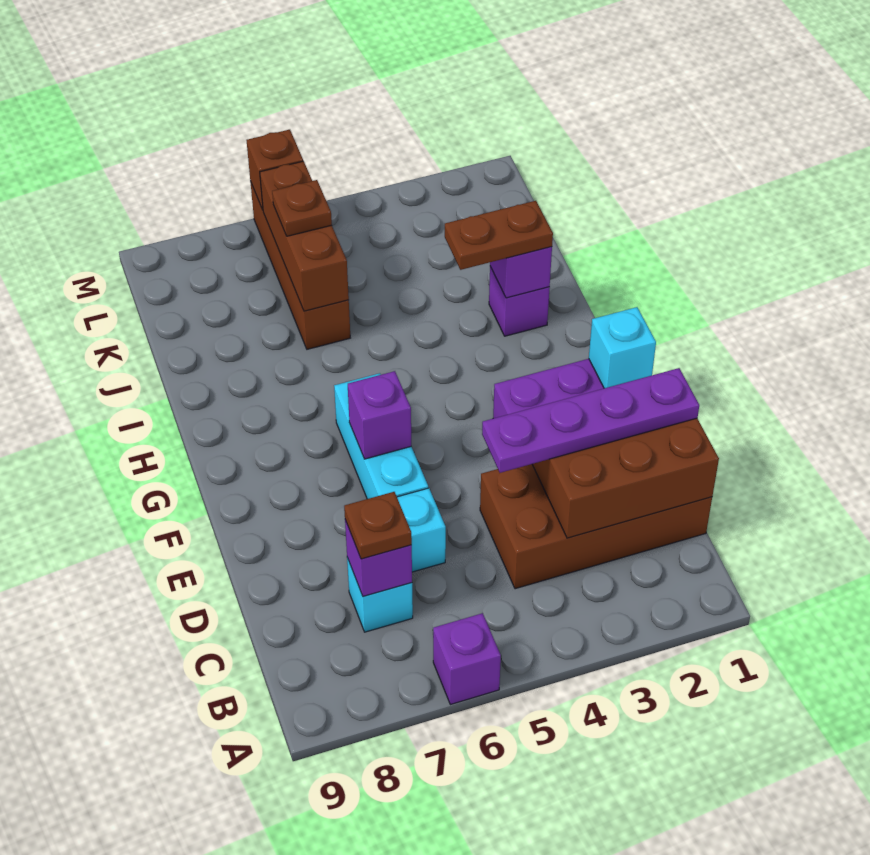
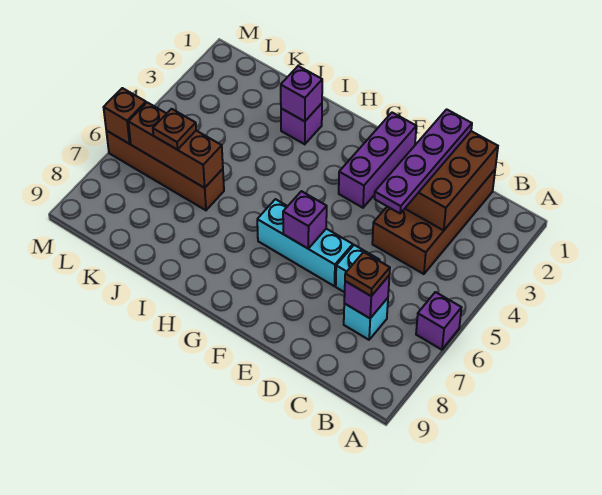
cyan 1x1 brick [589,307,656,388] -> none
brown 1x2 plate [445,201,553,270] -> none

